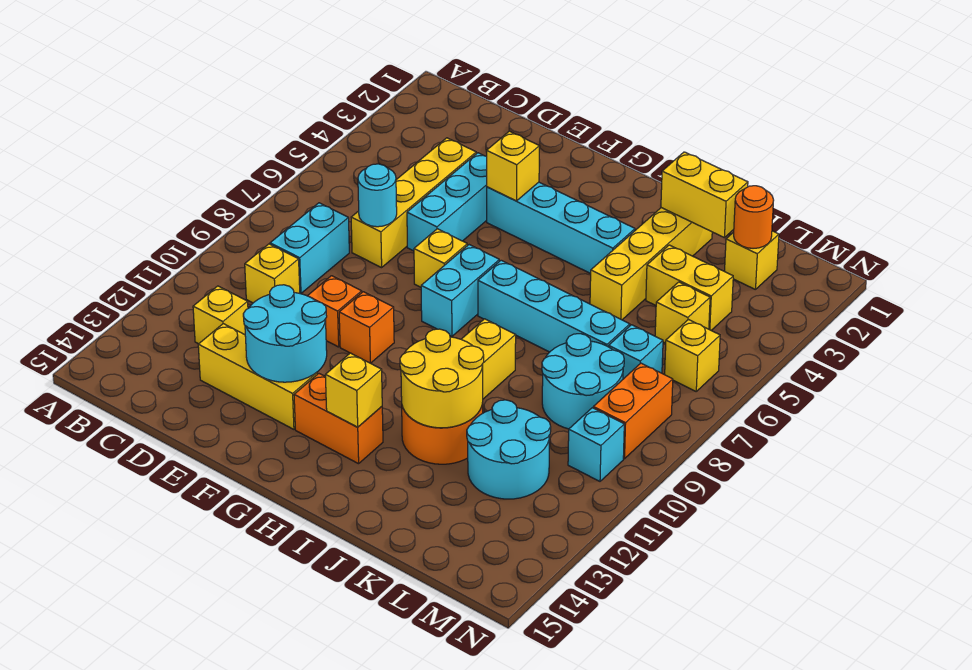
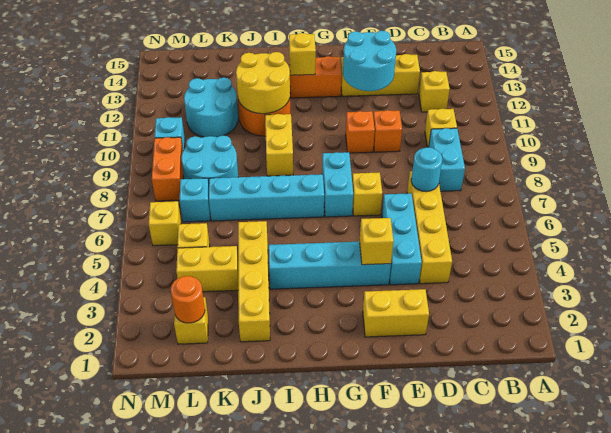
yellow 1x2 brick [661,152,748,237] -> yellow 1x2 brick moved to [363,289,429,337]

